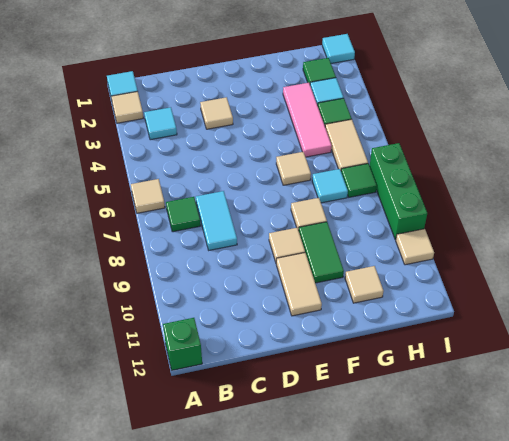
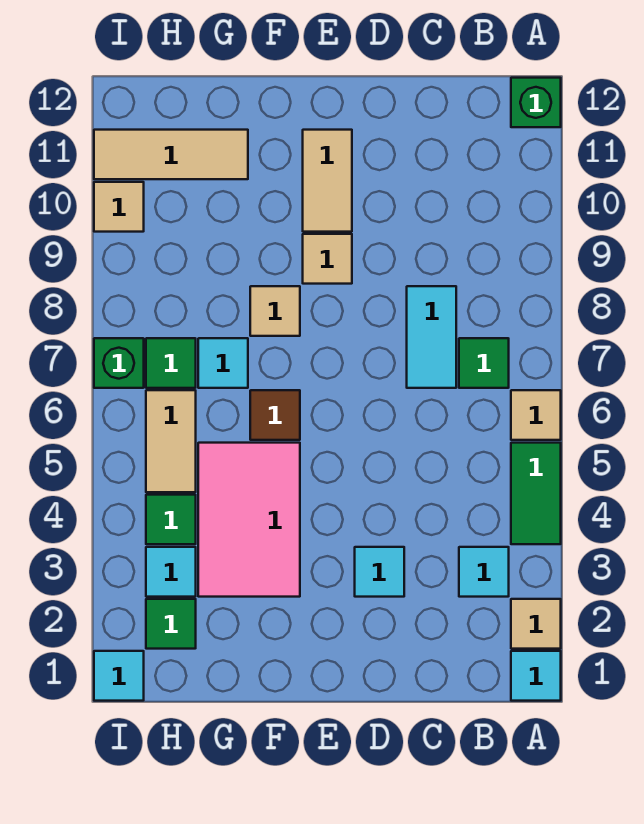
tan 1x1 tile [200,97,233,129] -> cyan 1x1 tile [355,547,404,597]
tan 1x1 tile [276,152,311,185] -> brown 1x1 tile [250,390,300,440]
green 1x2 tile [299,222,344,283] -> green 1x2 tile moved to [511,443,561,544]
pink 1x3 tile [283,83,332,157] -> pink 2x3 tile [198,443,300,597]
tan 1x1 tile [345,266,383,303] -> tan 1x3 tile [94,130,248,179]
green 1x3 brick [370,143,427,240] -> green 1x1 brick [94,338,144,388]

